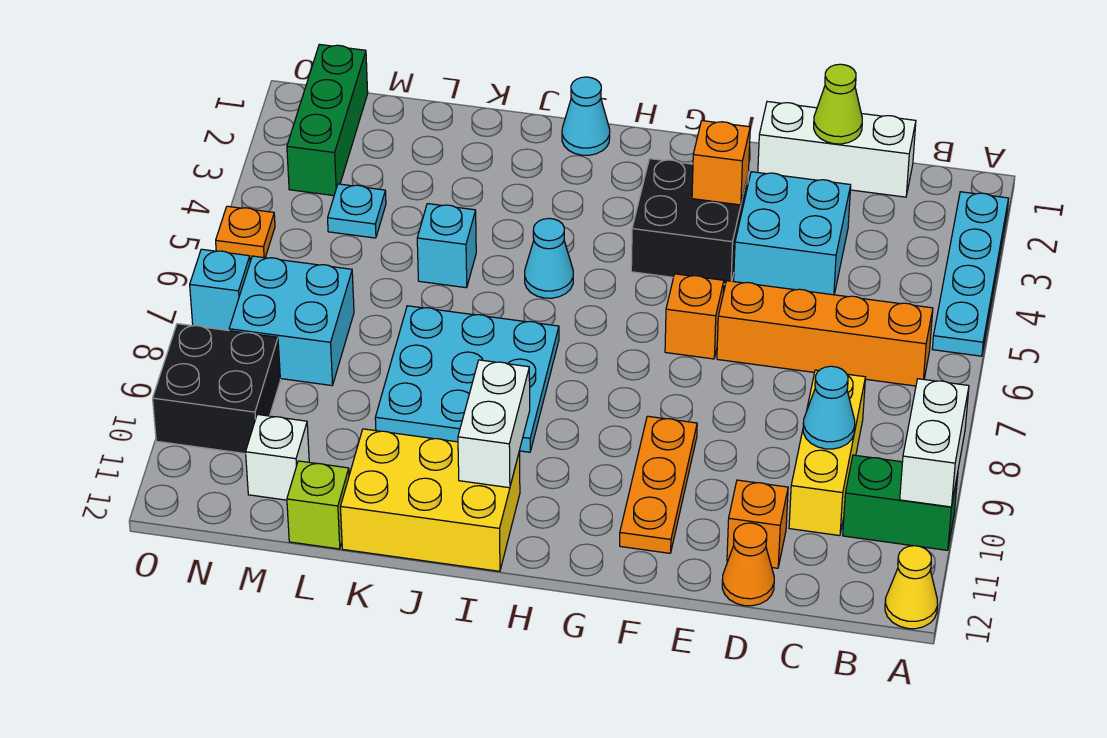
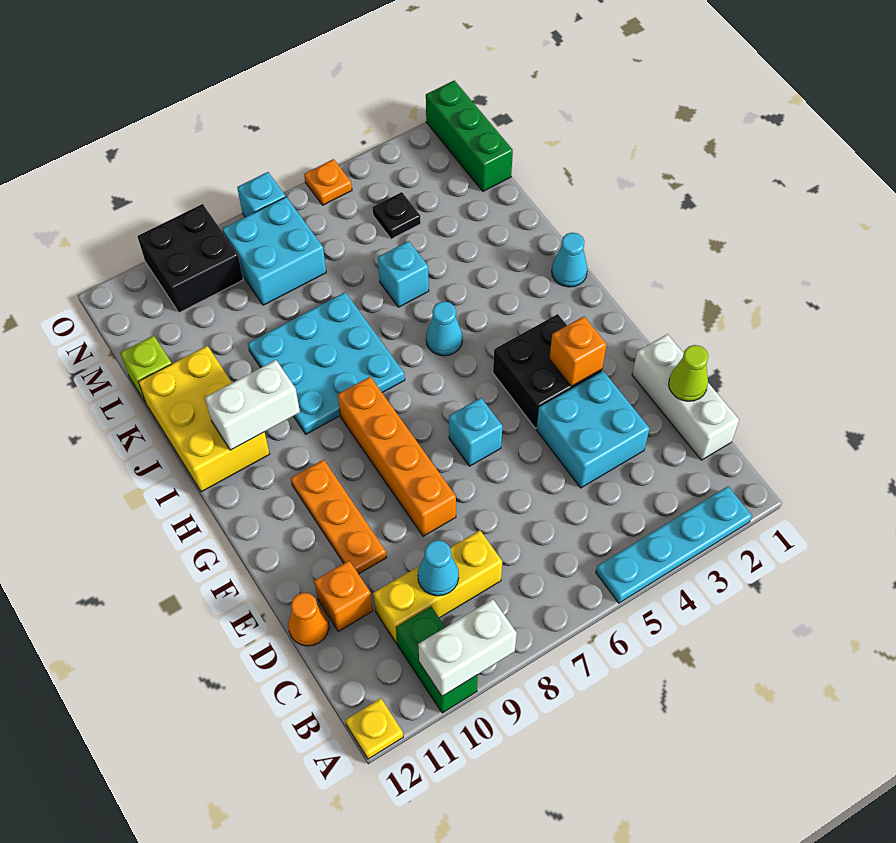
yellow 1x1 cone [885,546,938,629] -> yellow 1x1 plate [345,698,403,759]
orange 1x4 brick [717,281,933,386] -> orange 1x4 brick moved to [338,377,456,536]
orange 1x1 brick [665,274,724,359] -> cyan 1x1 brick [449,398,503,466]
orange 1x3 plate [620,416,697,553] -> orange 1x3 plate turned to [291,460,387,574]
cyan 1x1 plate [328,184,386,238] -> black 1x1 plate [372,192,421,239]
white 1x1 brick [246,414,309,500] -> none
green 1x3 brick [287,44,368,196] -> green 1x3 brick turned to [426,80,513,191]

